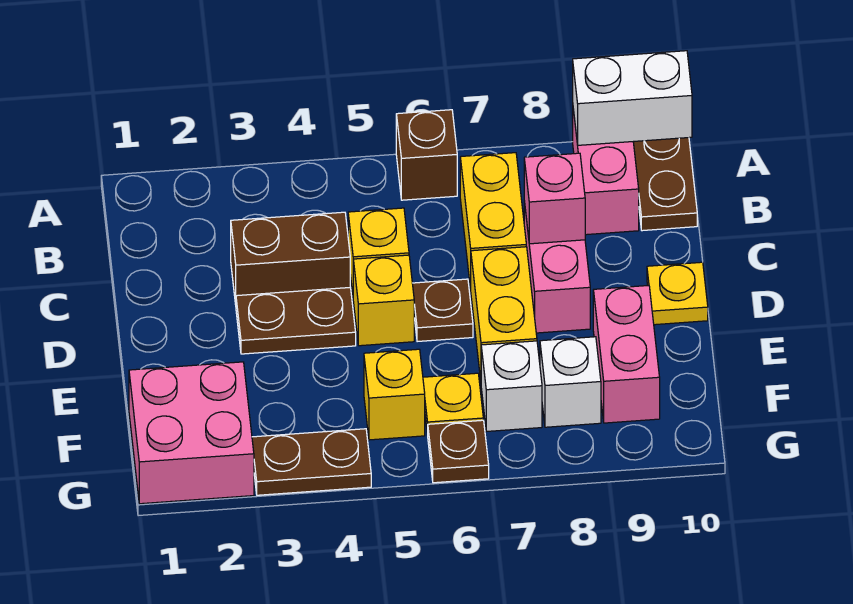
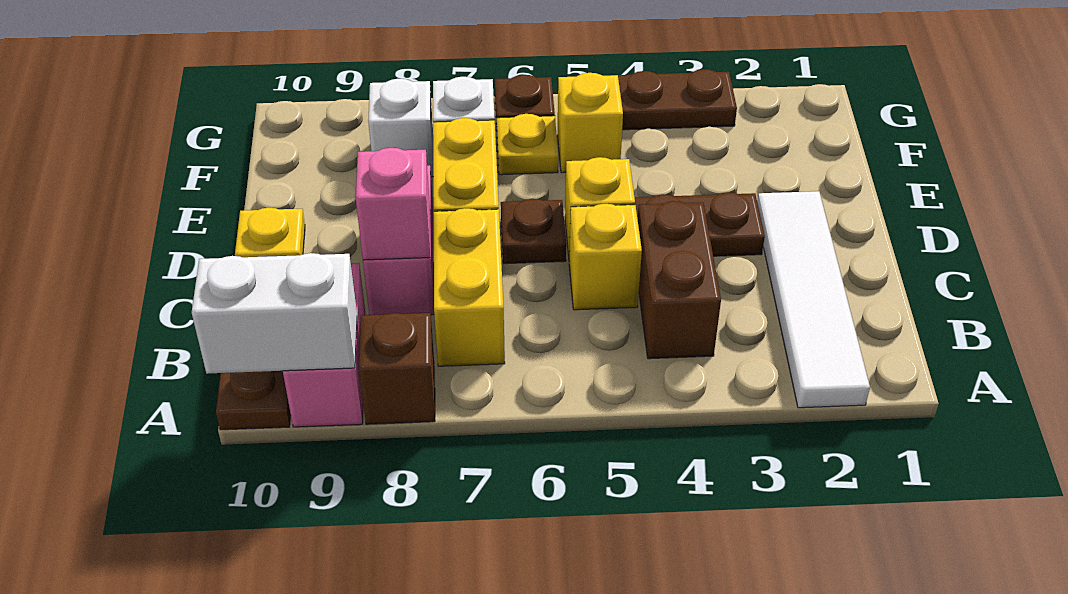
none -> white 1x4 tile [757,191,870,408]
brown 1x1 brick [396,110,457,200] -> brown 1x1 brick moved to [359,313,435,424]
brown 1x2 brick [231,212,350,304] -> brown 1x2 brick turned to [638,201,721,359]
pink 1x2 brick [593,285,660,423] -> none
pink 2x2 brick [129,362,254,504] -> none

